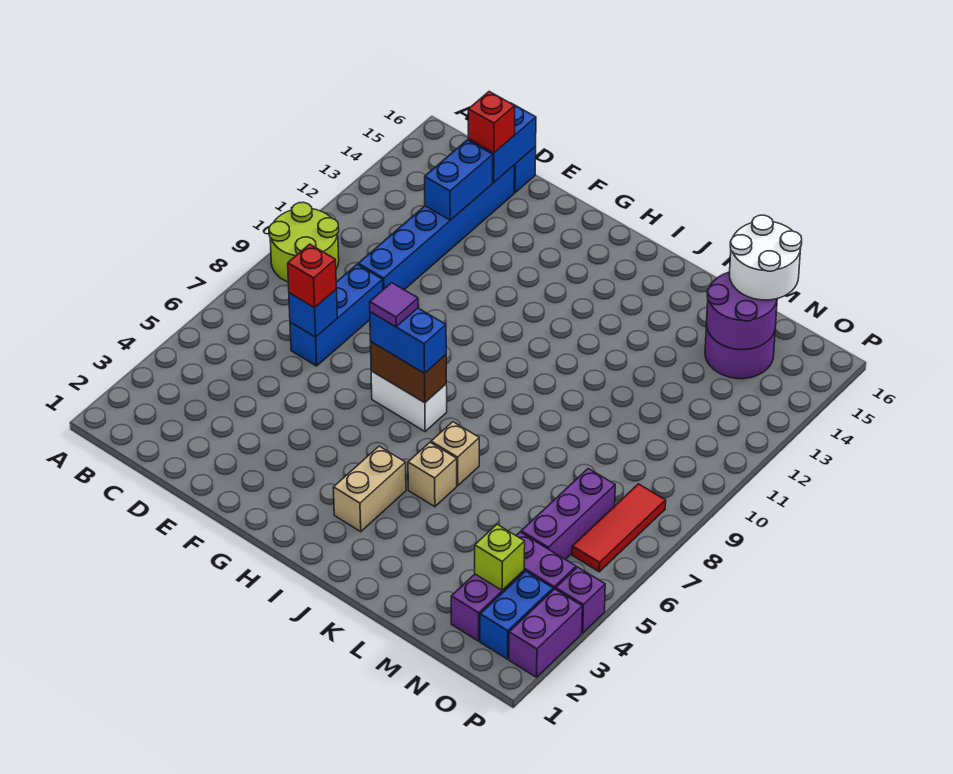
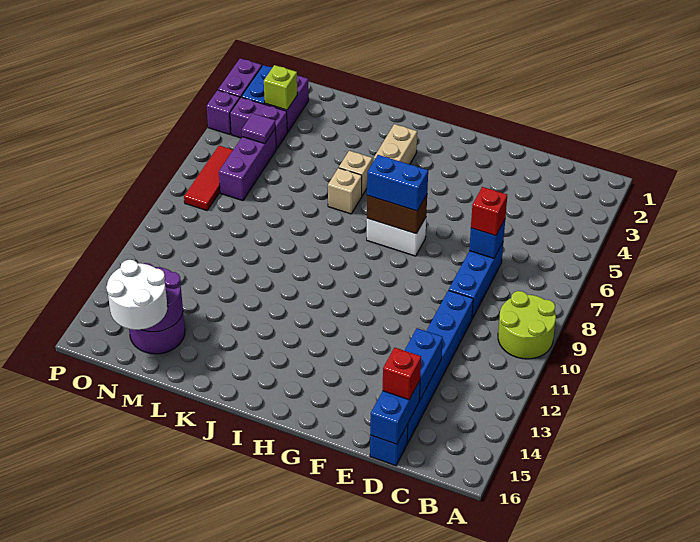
purple 1x1 tile [370,283,418,327] -> purple 1x1 tile moved to [242,113,276,144]

